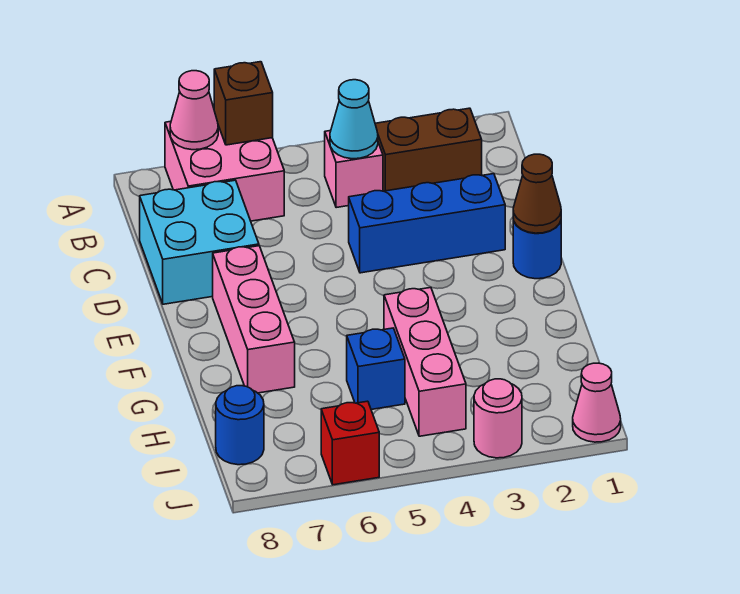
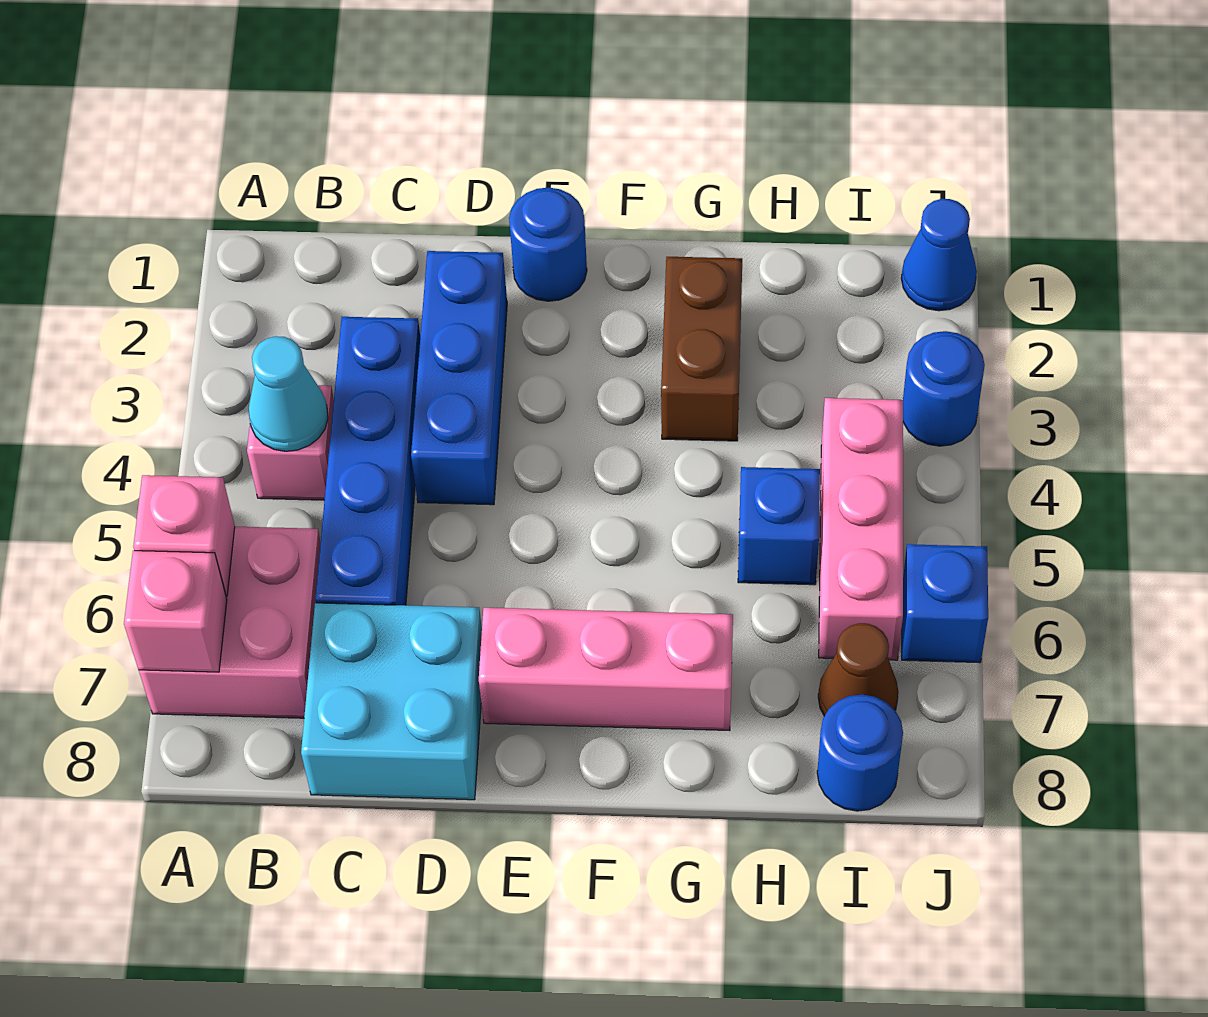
brown 1x1 brick [214,62,273,145] -> pink 1x1 brick [133,475,235,596]
pink 1x1 cone [170,71,218,150] -> pink 1x1 brick [124,551,227,672]
brown 1x2 brick [375,108,482,191] -> brown 1x2 brick moved to [661,257,742,441]
none -> blue 1x4 brick [315,317,420,605]
brown 1x1 cone [513,154,561,233] -> brown 1x1 cone moved to [818,623,898,716]
pink 1x3 brick [384,288,466,436] -> pink 1x3 brick turned to [819,398,903,660]
pink 1x1 cone [573,363,621,442] -> blue 1x1 cone [901,199,977,311]
pink 1x1 round brick [474,379,522,458] -> blue 1x1 round brick [903,331,985,446]
red 1x1 brick [321,401,379,485] -> blue 1x1 brick [902,544,988,663]

